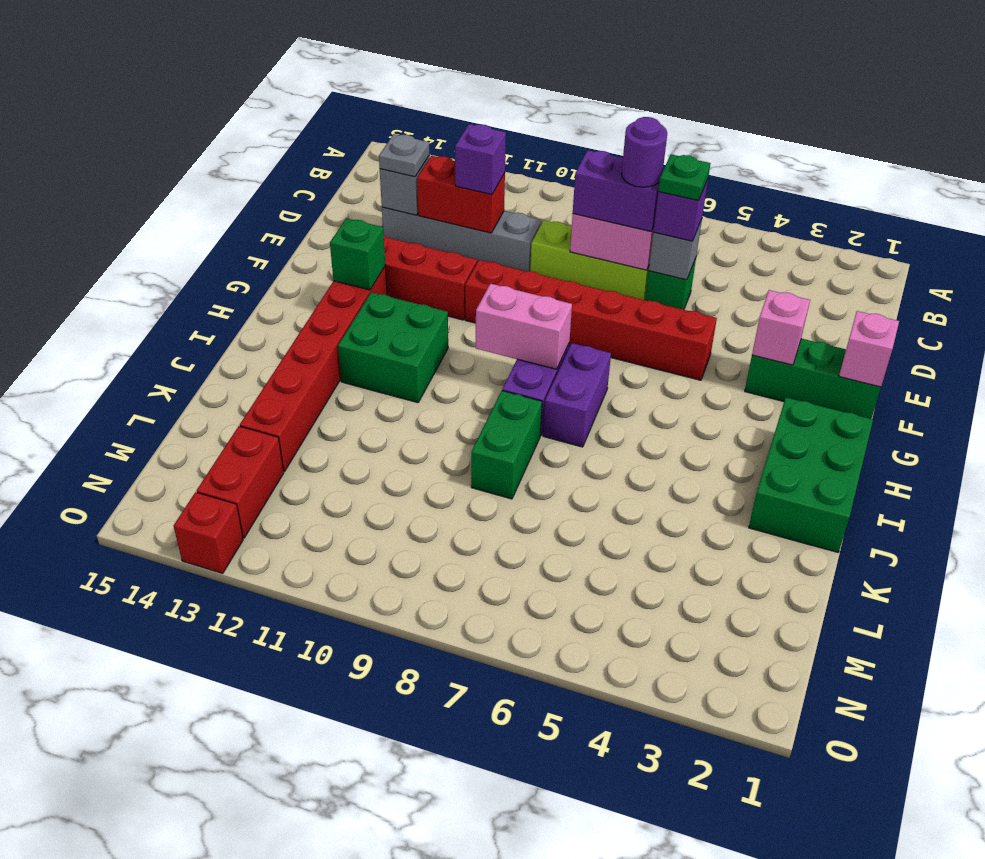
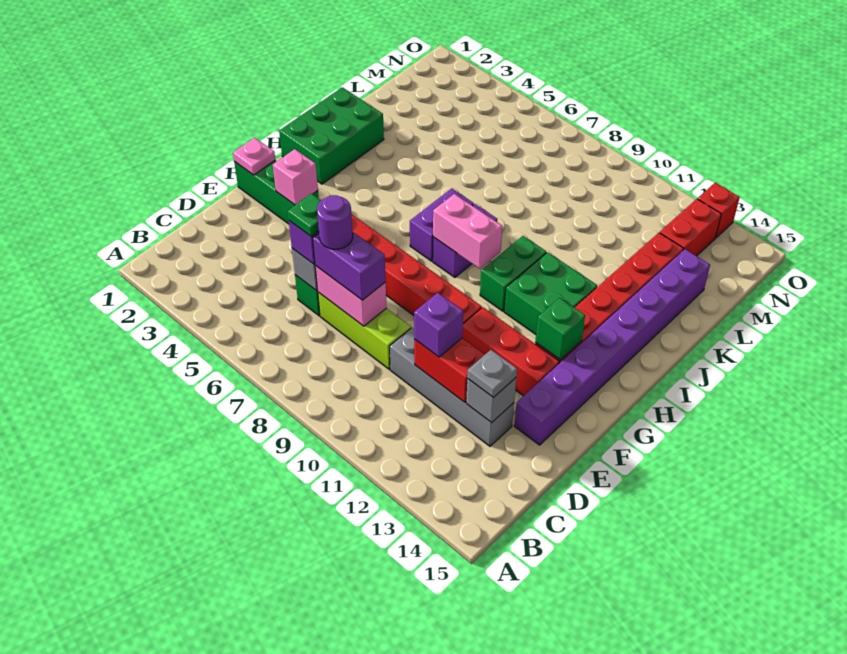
none -> purple 1x8 brick [514,249,710,445]
pink 1x1 brick [839,311,899,387] -> pink 1x1 plate [233,138,275,175]
green 1x2 brick [471,391,542,499] -> green 1x2 brick moved to [480,236,546,311]

